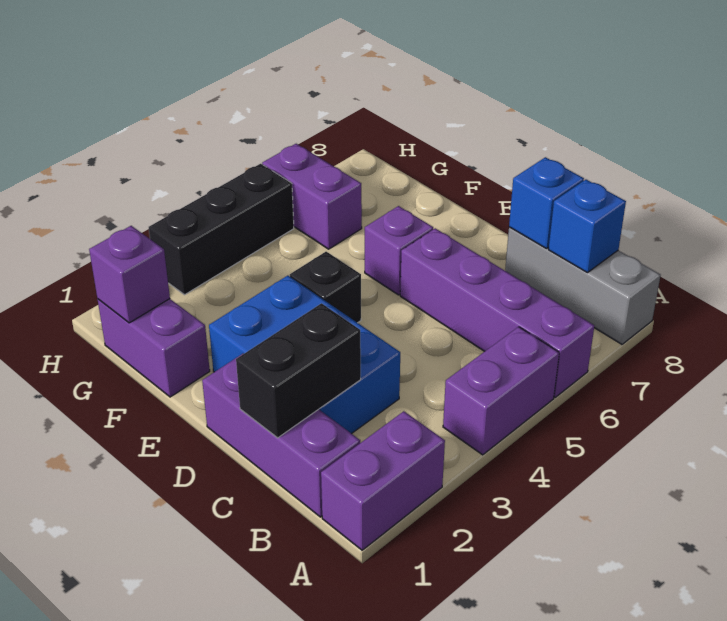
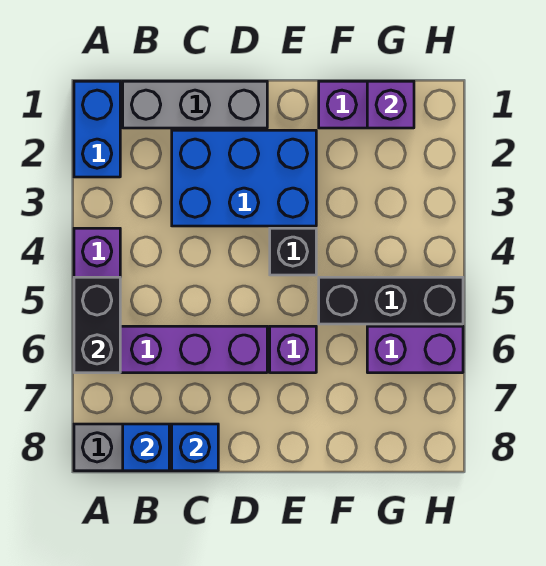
purple 1x2 brick [321,411,445,550] -> blue 1x2 brick [74,81,120,177]
purple 1x3 brick [202,353,360,517] -> grey 1x3 brick [123,81,267,128]
black 1x2 brick [236,303,361,438] -> black 1x2 brick moved to [74,277,120,373]
black 1x3 brick [149,164,294,295] -> black 1x3 brick turned to [319,277,463,324]

